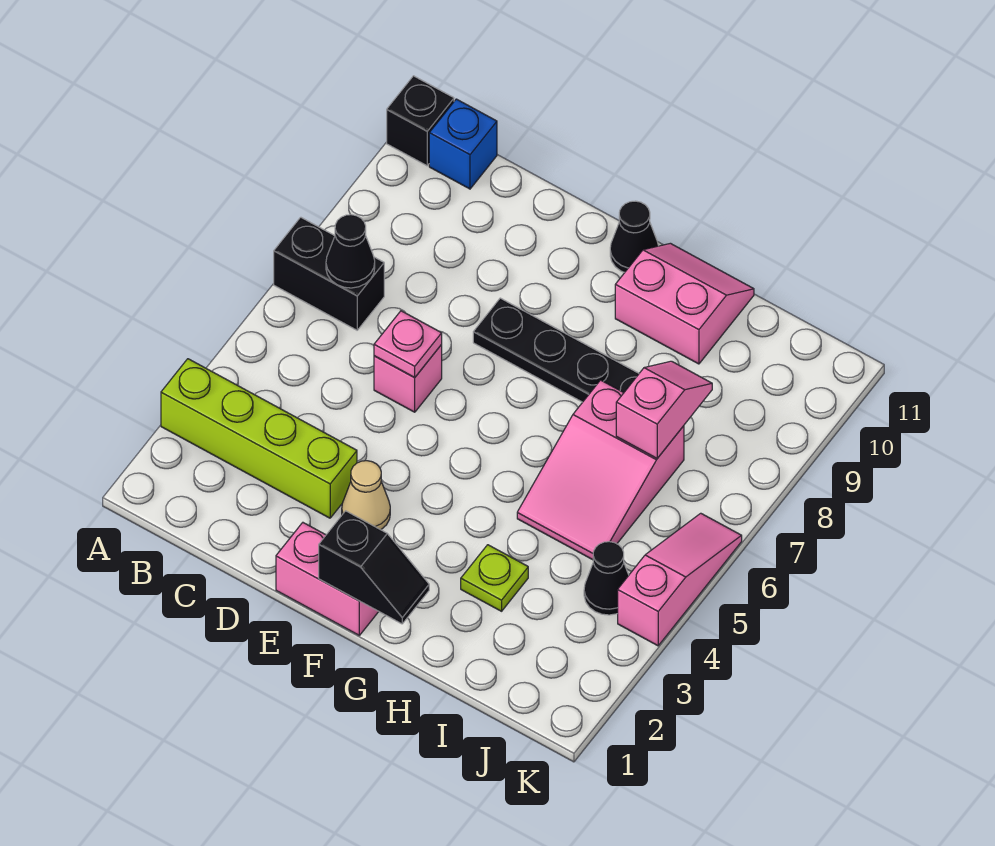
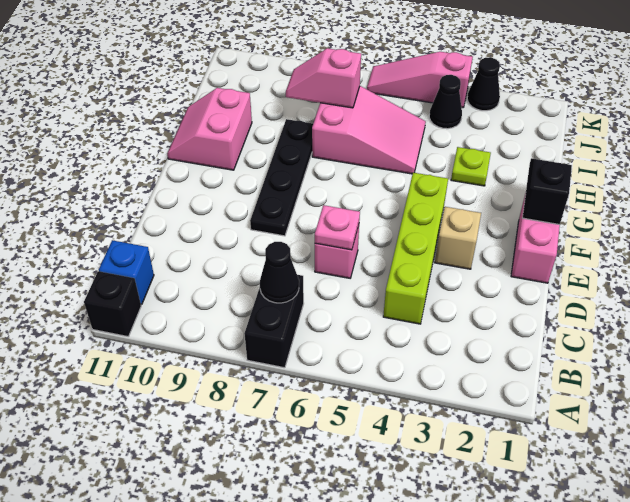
lime 1x4 brick [161,359,357,518] -> lime 1x4 brick moved to [383,172,448,324]
tan 1x1 cone [342,461,390,530] -> tan 1x1 brick [435,207,481,269]
black 1x1 cone [610,201,658,272] -> black 1x1 cone moved to [467,57,500,111]

